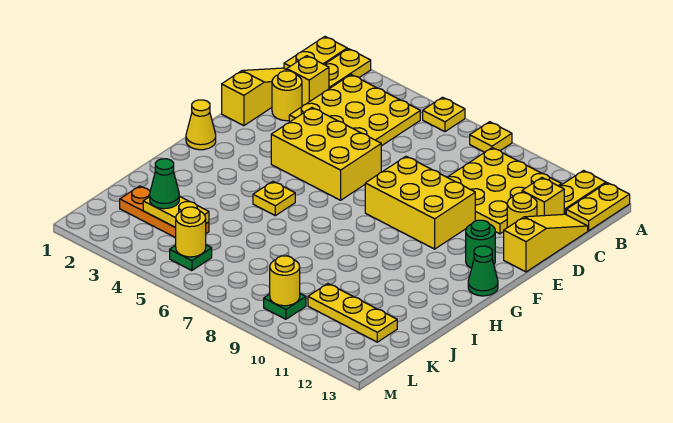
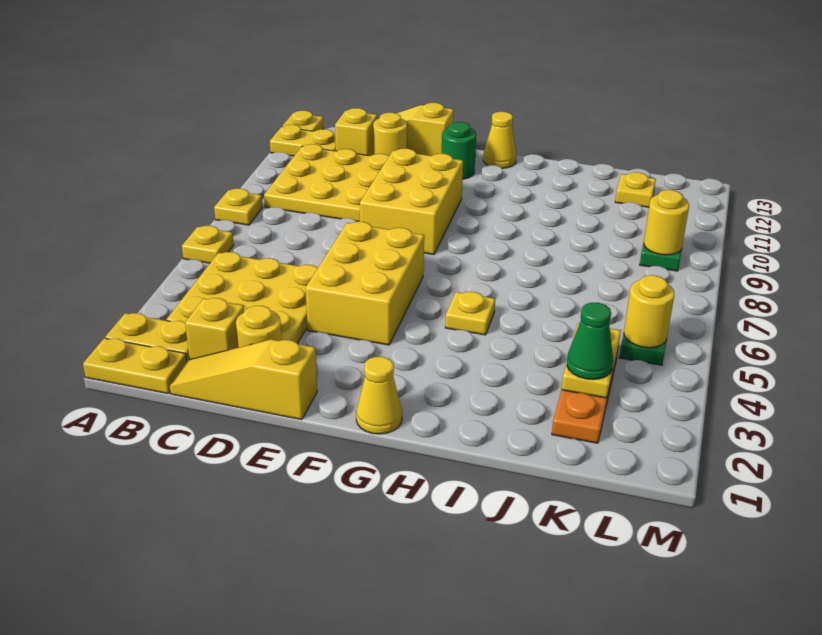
yellow 1x2 plate [566,183,630,231] -> yellow 1x1 plate [282,111,324,131]
green 1x1 cone [468,246,498,296] -> yellow 1x1 cone [483,112,516,168]
yellow 1x3 plate [308,284,397,342] -> yellow 1x1 plate [615,172,656,207]

